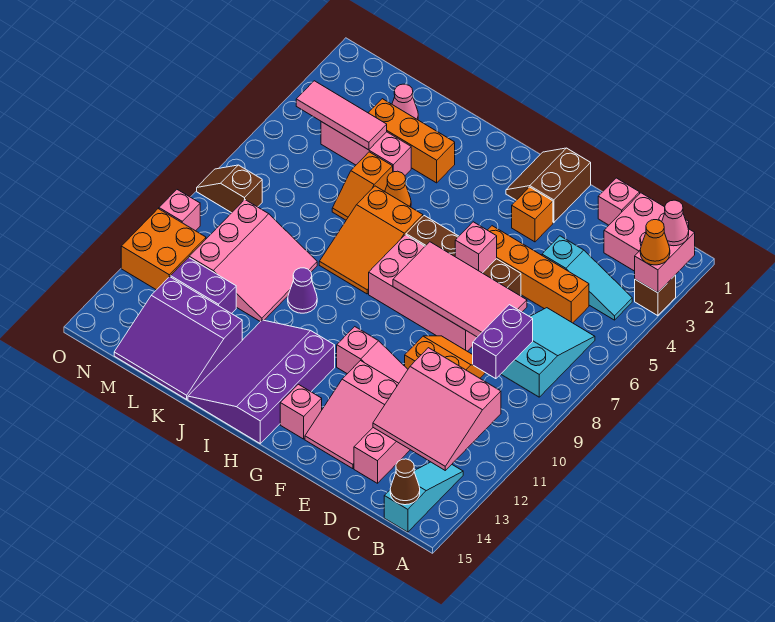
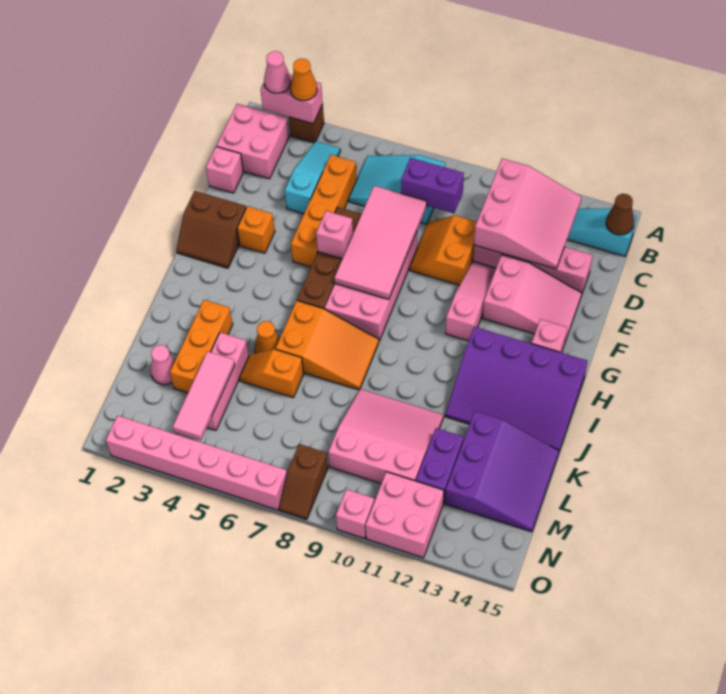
purple 1x1 cone [288,268,317,313] -> none
orange 1x2 slope [332,152,393,220] -> orange 1x2 slope turned to [239,349,304,398]
orange 2x2 brick [121,209,206,290] -> pink 2x2 brick [365,472,444,558]
none -> pink 1x6 brick [106,416,287,510]

